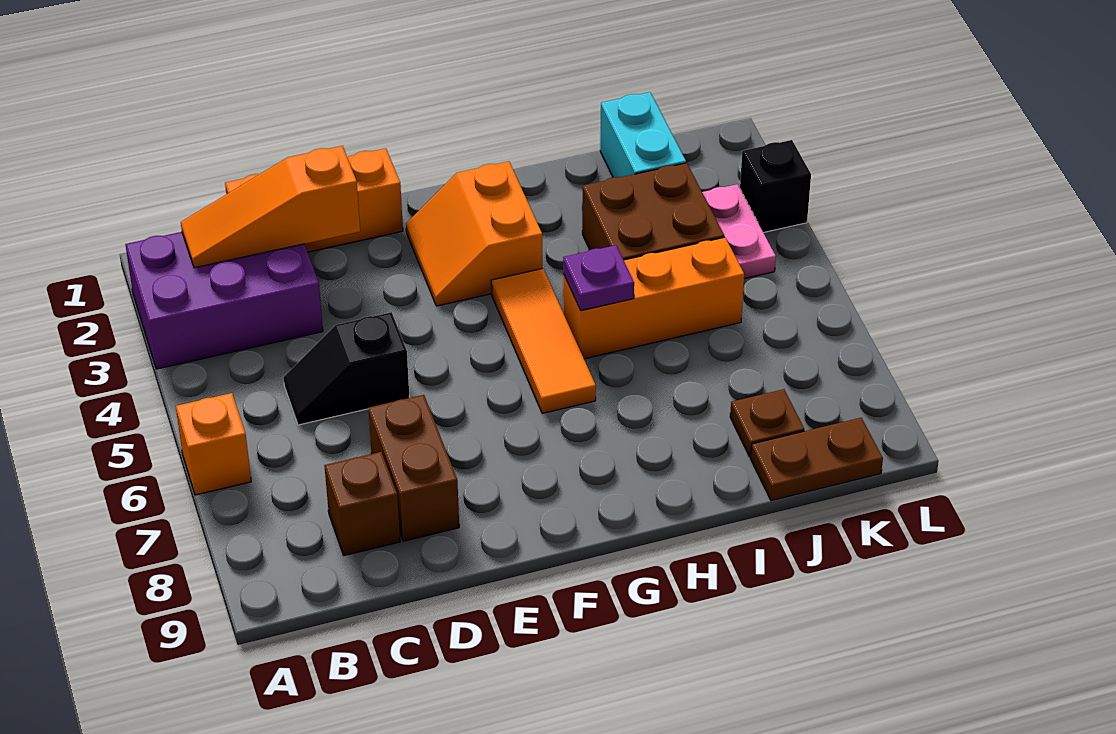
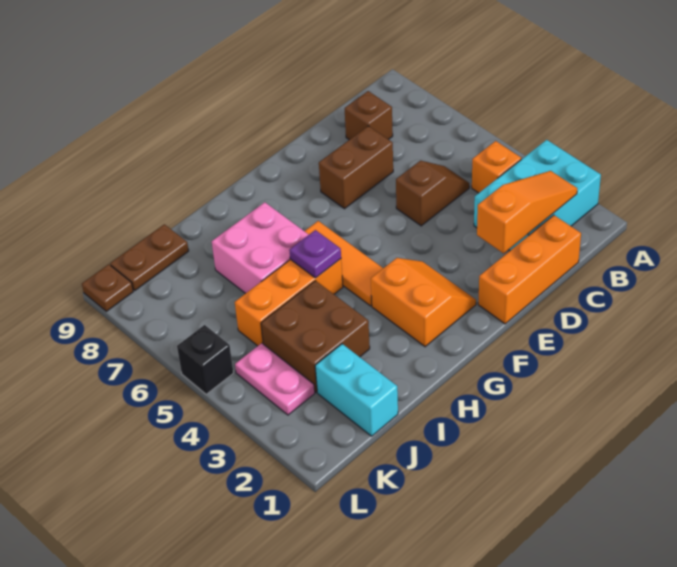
purple 2x3 brick [125,232,323,369] -> cyan 2x3 brick [474,140,601,250]
orange 1x1 brick [176,393,251,495] -> orange 1x1 brick moved to [472,141,521,193]
black 1x2 slope [284,312,409,425] -> brown 1x2 slope [396,161,469,226]
brown 1x2 brick [368,395,459,541] -> brown 1x2 brick turned to [319,126,393,209]
none -> pink 2x2 brick [212,202,309,294]
brown 1x1 plate [730,389,804,457] -> brown 1x1 plate moved to [82,264,133,311]
black 1x1 brick [740,140,811,233] -> black 1x1 brick moved to [177,325,233,394]

